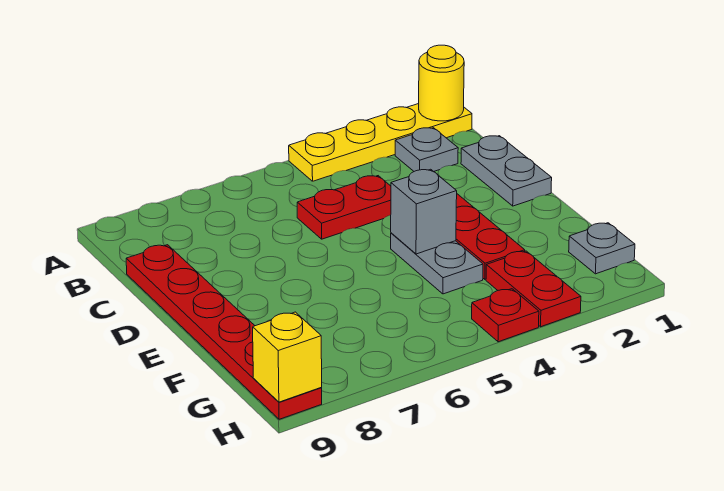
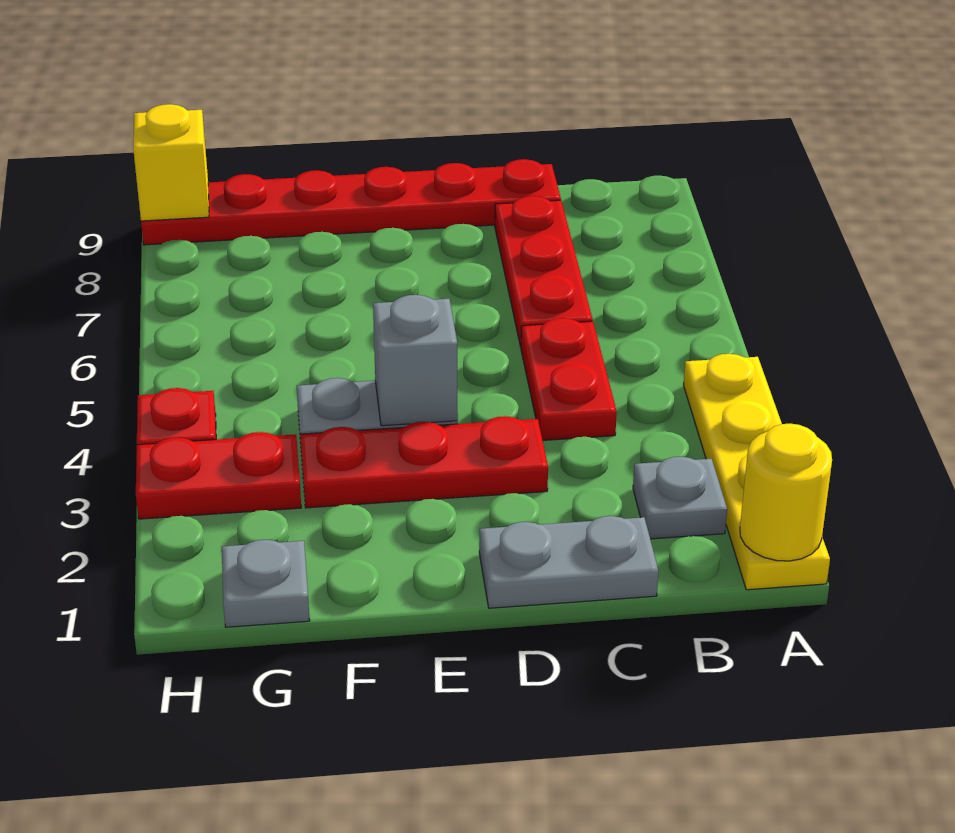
none -> red 1x3 plate [495,196,593,347]

